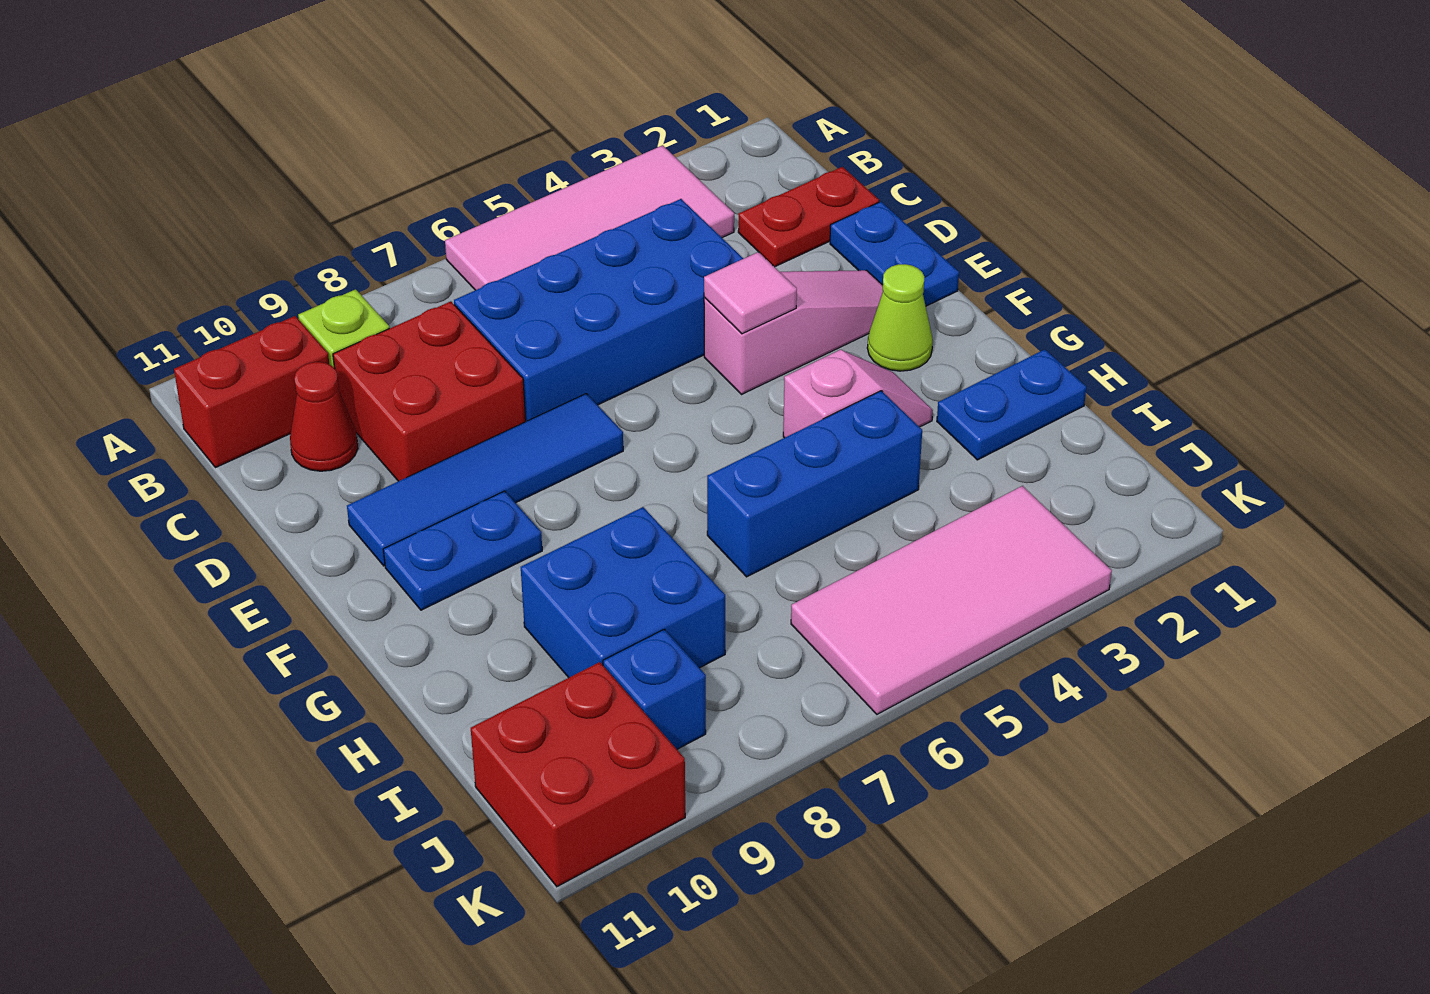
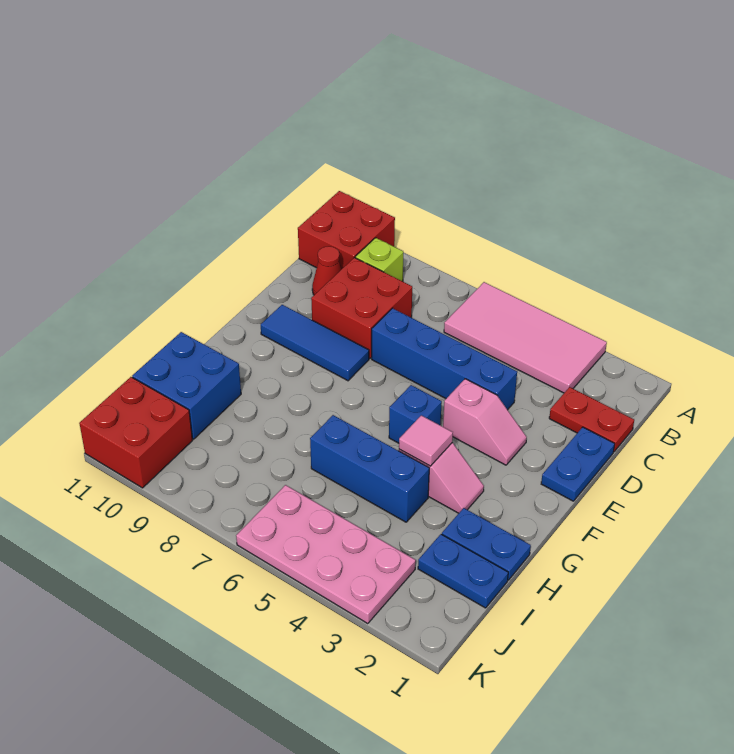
red 1x2 brick [174,316,329,468] -> red 2x2 brick [298,191,395,268]
blue 2x4 brick [454,199,744,421] -> blue 1x4 brick [372,308,517,410]
pink 1x3 slope [704,270,883,395] -> pink 1x2 slope [443,379,527,465]
pink 1x1 tile [704,252,797,334] -> pink 1x1 tile moved to [399,415,453,466]
blue 1x4 tile [347,394,623,566] -> blue 1x3 tile [261,305,369,381]
lime 1x1 cone [867,264,933,371] -> none
blue 1x2 plate [383,491,542,610] -> blue 1x2 plate moved to [418,534,508,608]
blue 2x2 brick [521,507,725,678] -> blue 2x2 brick moved to [132,332,241,439]
pink 2x4 tile [791,486,1112,714] -> pink 2x4 plate [236,485,416,624]
blue 1x1 brick [603,629,706,749] -> blue 1x1 brick moved to [389,385,442,443]

